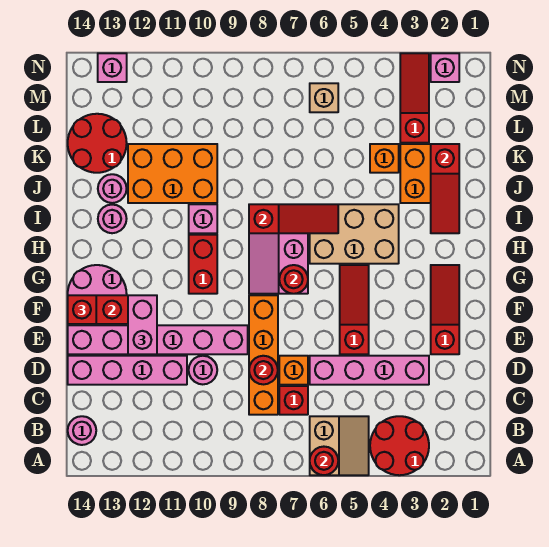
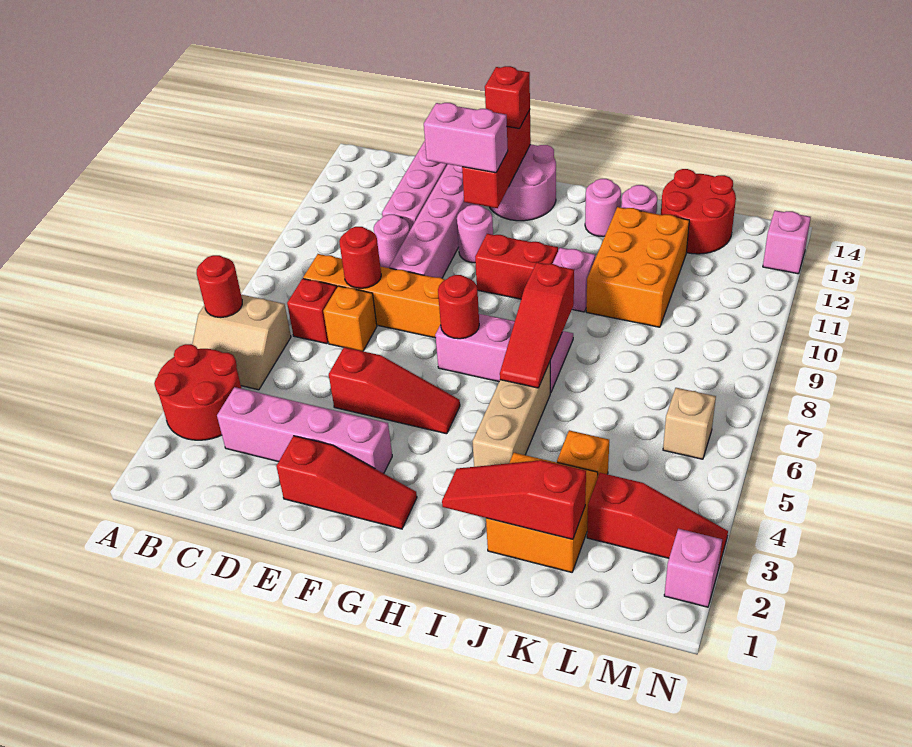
pink 1x1 round brick [68,416,96,445] -> pink 1x1 round brick moved to [457,205,493,263]
pink 1x4 brick [310,356,429,385] -> pink 1x4 brick turned to [217,387,392,473]
tan 2x3 brick [310,204,399,264] -> tan 1x3 brick [472,362,550,467]

